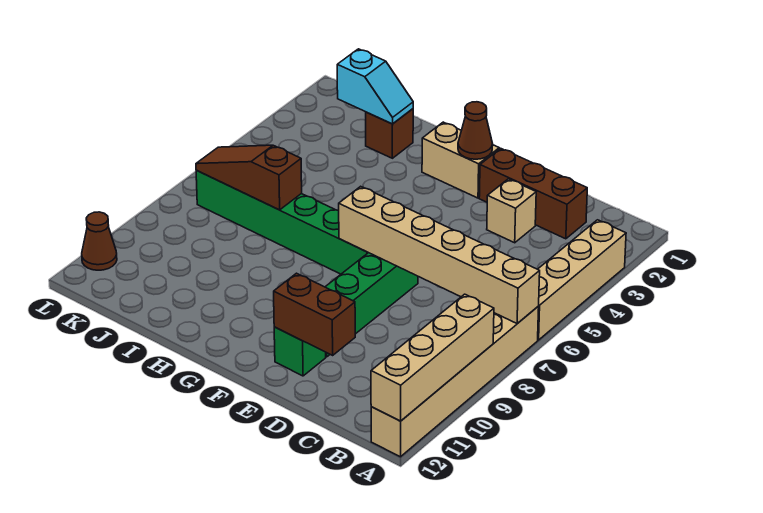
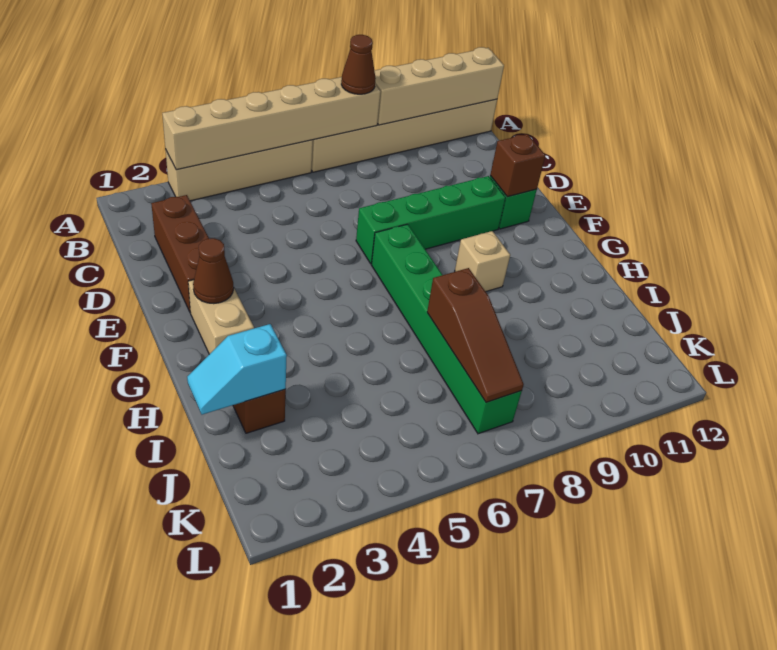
tan 1x6 brick [339,186,540,323] -> tan 1x6 brick turned to [162,77,381,170]
tan 1x1 brick [487,179,536,243] -> tan 1x1 brick moved to [455,231,510,292]
brown 1x2 brick [274,273,355,355] -> brown 1x1 brick [490,134,545,197]
cyan 1x2 slope [337,49,413,124] -> cyan 1x2 slope turned to [187,324,287,415]
brown 1x1 cone [82,212,117,270] -> brown 1x1 cone moved to [341,35,376,94]

